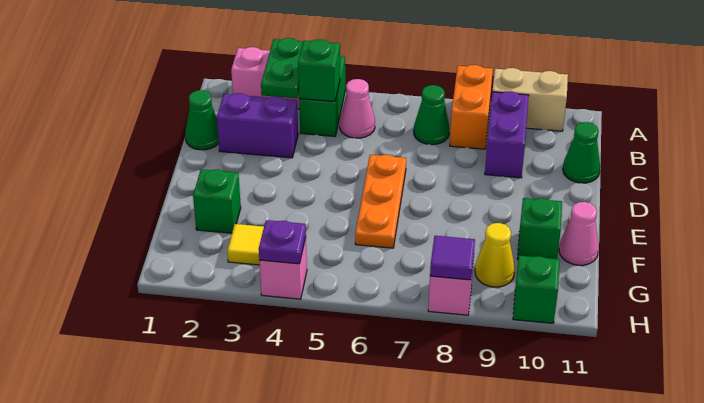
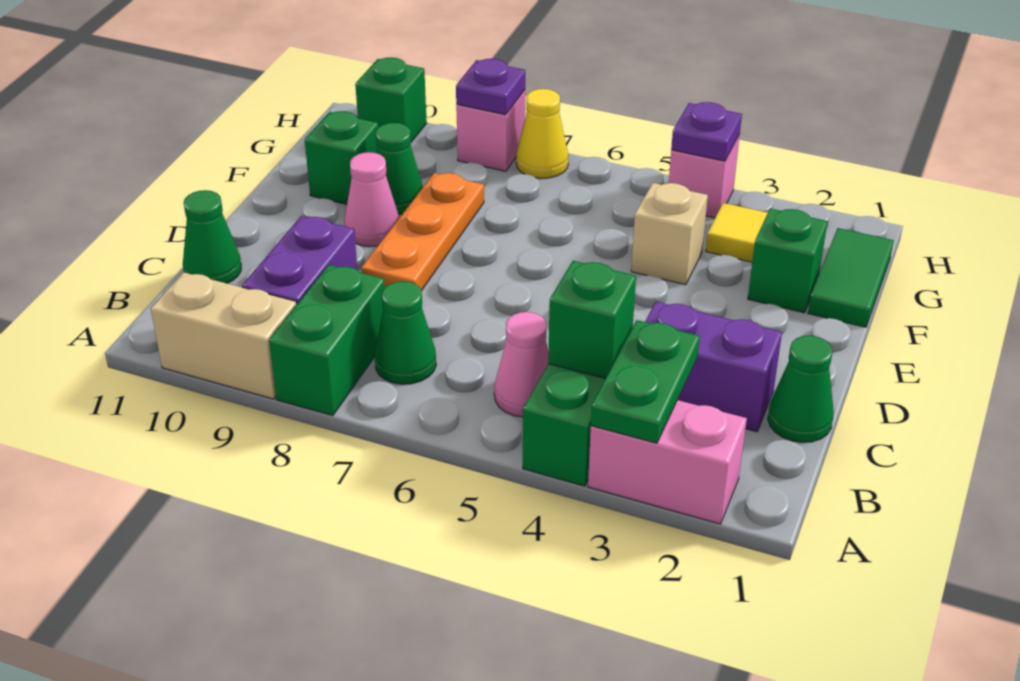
orange 1x2 brick [450,65,493,149] -> green 1x2 brick [269,265,385,416]
orange 1x3 plate [355,155,406,248] -> orange 1x3 plate moved to [361,173,484,291]
none -> green 1x2 tile [808,228,893,327]
none -> tan 1x1 brick [631,183,708,285]
none -> green 1x1 cone [376,123,423,214]
pink 1x1 cone [559,202,599,265] -> pink 1x1 cone moved to [344,152,399,247]
yellow 1x1 cone [475,223,515,287] -> yellow 1x1 cone moved to [516,89,569,178]
purple 1x1 tile [430,236,475,280] -> purple 1x1 plate [456,59,525,115]

